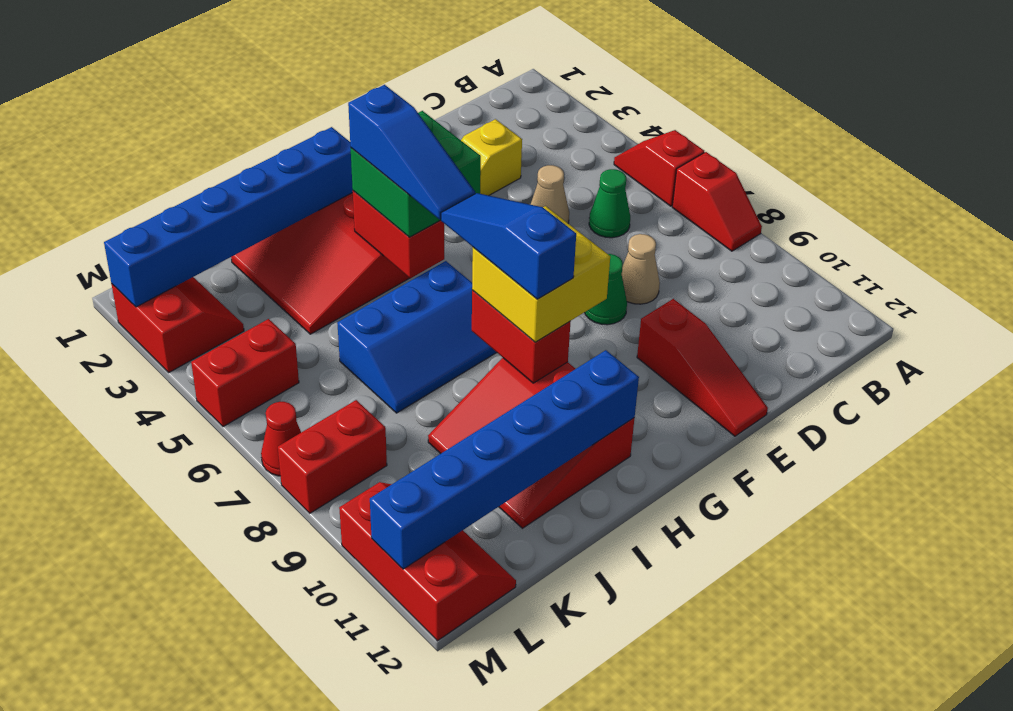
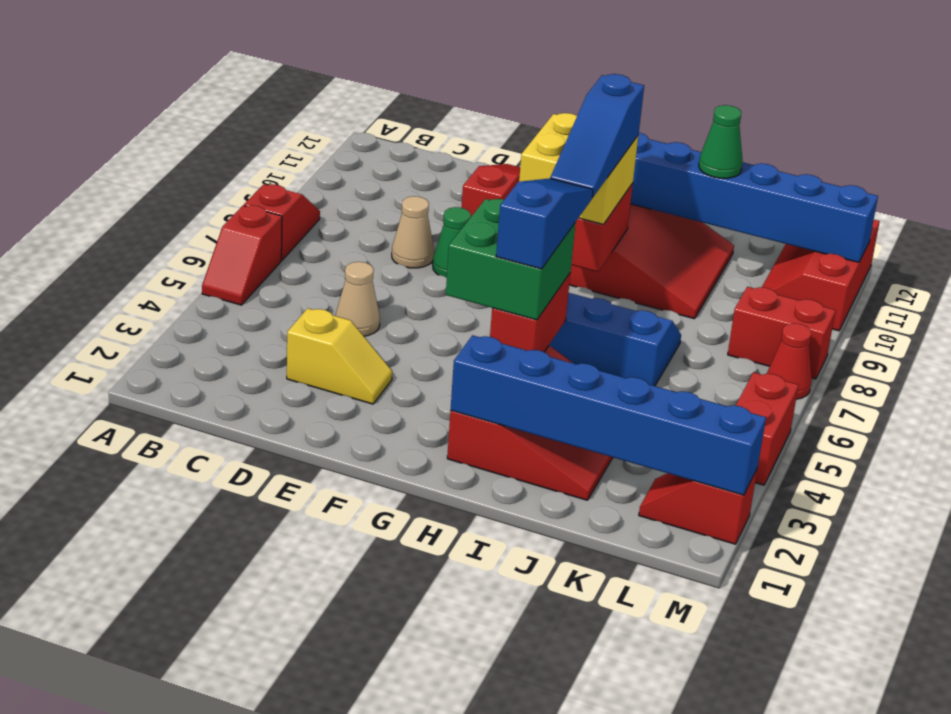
green 1x1 cone [589,169,630,238] -> green 1x1 cone moved to [699,105,743,178]
red 2x2 slope [112,277,244,372] -> red 1x2 slope [639,470,757,544]
red 1x2 brick [191,319,299,427] -> red 1x2 brick turned to [736,372,799,485]

